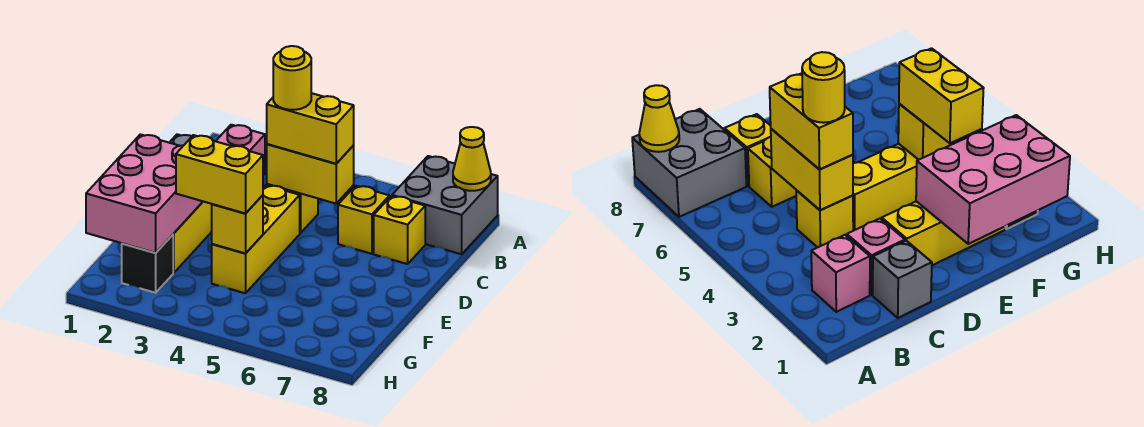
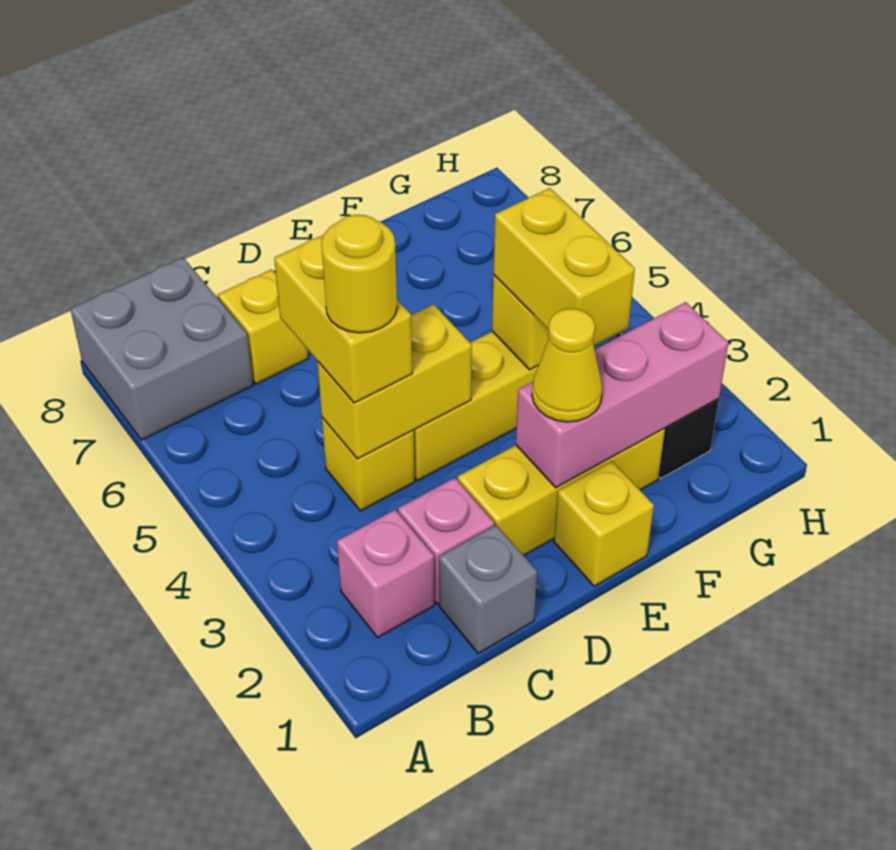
yellow 1x1 cone [453,127,491,191] -> yellow 1x1 cone moved to [532,309,603,422]
yellow 1x2 brick [267,144,354,204] -> yellow 1x2 brick turned to [317,304,472,459]
yellow 1x1 brick [338,186,389,254] -> yellow 1x1 brick moved to [554,461,654,586]
pink 2x3 brick [86,134,203,253] -> pink 1x3 brick [516,302,728,488]

